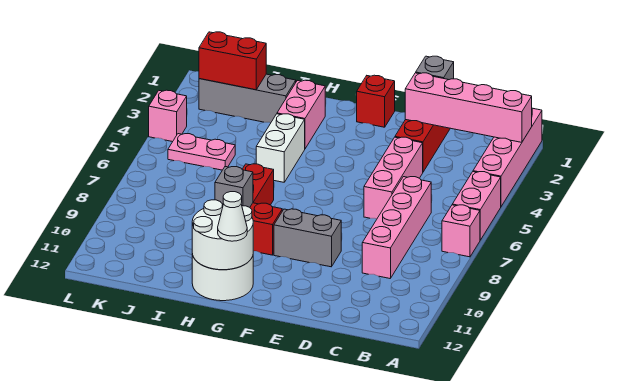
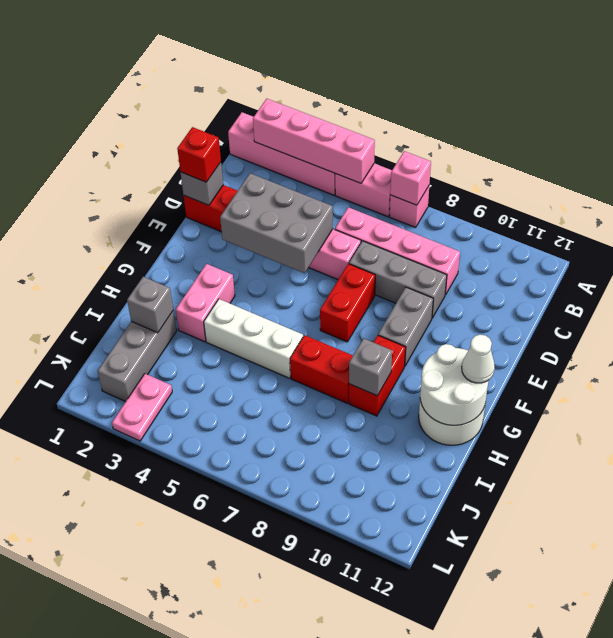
pink 1x4 brick [405,73,532,142] -> pink 1x4 brick turned to [253,99,375,183]
none -> grey 2x3 brick [220,173,333,273]
none -> grey 1x3 brick [349,241,447,318]
red 1x1 brick [357,75,395,127] -> red 1x1 brick moved to [177,127,221,182]
pink 1x2 brick [277,80,325,149] -> pink 1x2 brick turned to [176,264,235,342]
white 1x2 brick [256,114,305,182] -> white 1x3 brick [204,299,303,378]
none -> grey 1x1 brick [127,277,173,333]
red 1x2 brick [199,32,266,90] -> red 1x2 brick moved to [320,264,375,342]
pink 1x2 plate [168,134,235,170] -> pink 1x2 plate moved to [112,374,172,441]
pink 1x1 brick [149,90,187,142] -> pink 1x1 brick moved to [390,151,431,205]

